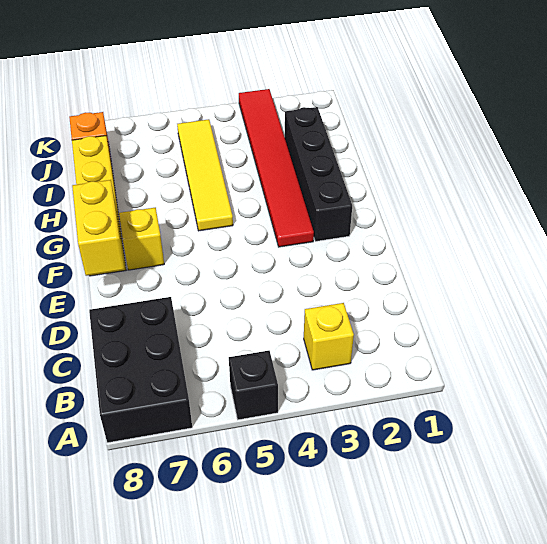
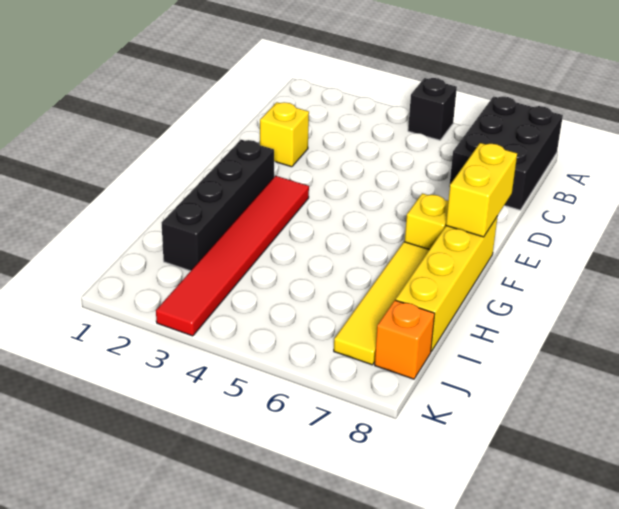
yellow 1x1 brick [304,303,354,370] -> yellow 1x1 brick moved to [260,102,309,167]
yellow 1x4 tile [177,119,233,231] -> yellow 1x4 tile moved to [334,242,429,365]

